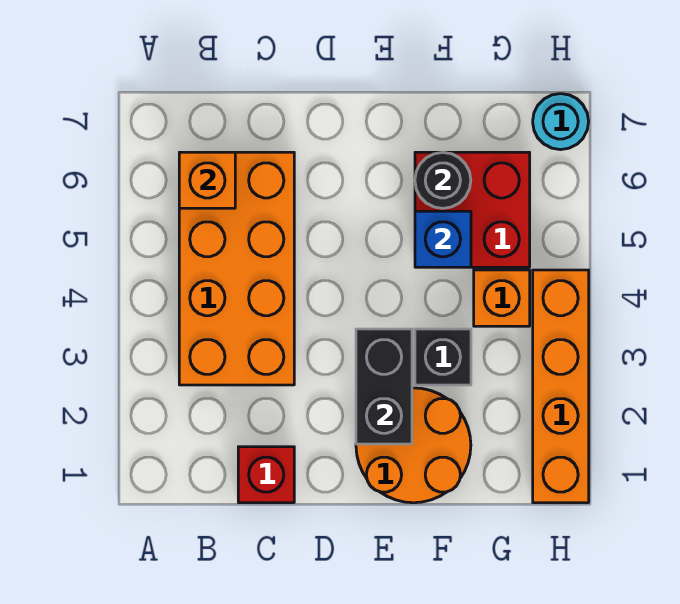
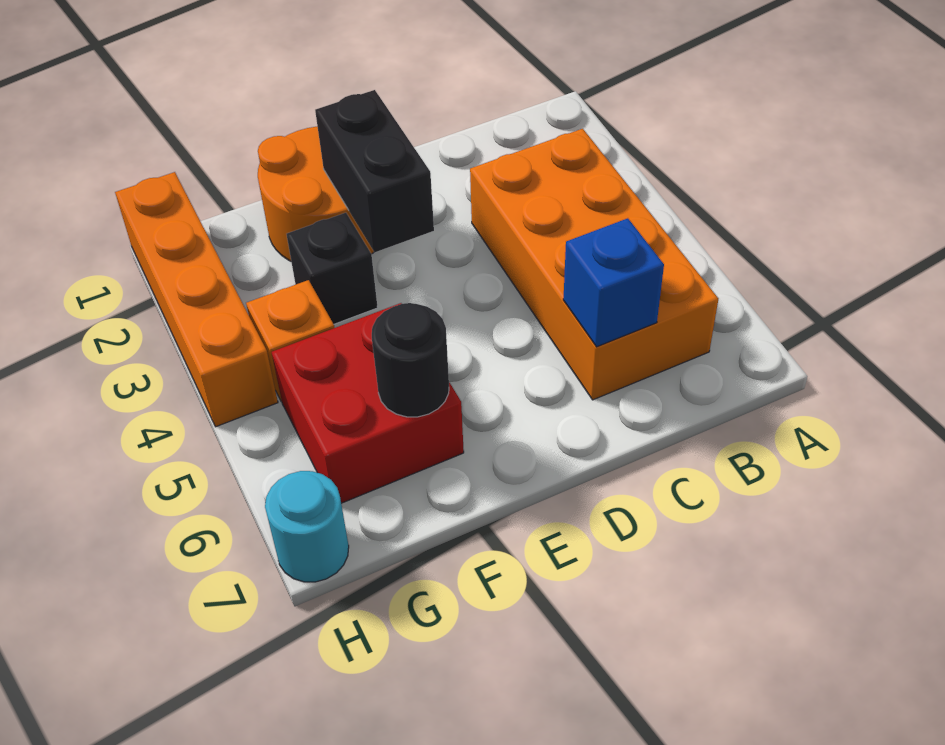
orange 1x1 brick [179,152,235,208] -> none
red 1x1 brick [238,447,294,503] -> none
blue 1x1 brick [415,211,471,267] -> blue 1x1 brick moved to [563,218,664,347]

